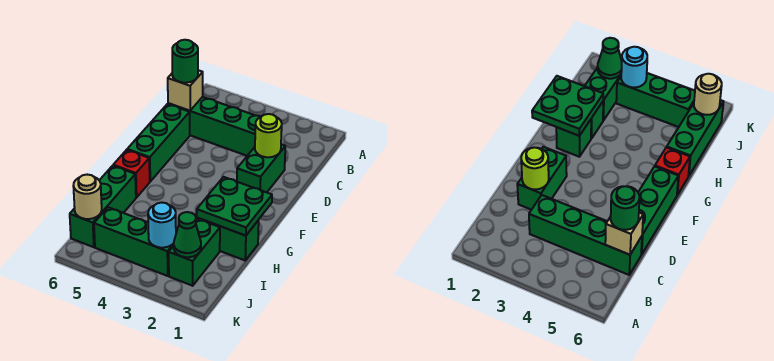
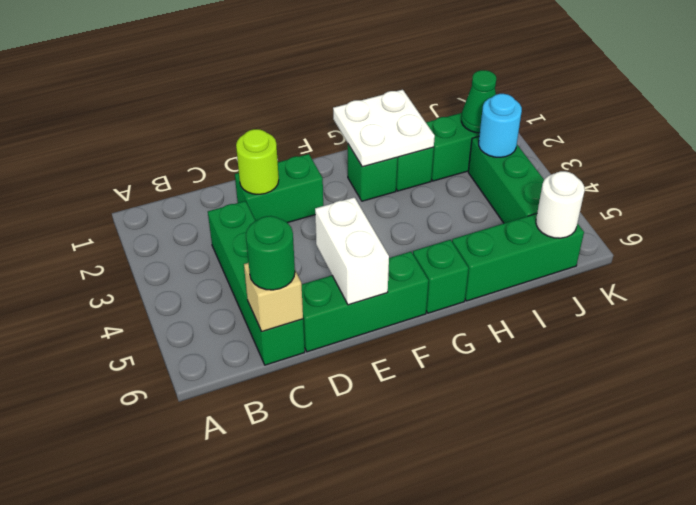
none -> white 1x2 brick [315,197,389,305]
green 2x2 plate [197,177,272,236] -> white 2x2 plate [333,90,435,167]
red 1x1 brick [113,150,150,198] -> green 1x1 brick [413,240,469,313]
tan 1x1 round brick [73,175,102,219] -> white 1x1 round brick [536,171,585,238]

